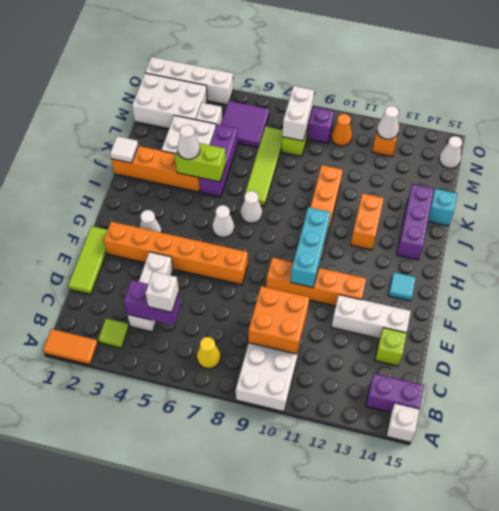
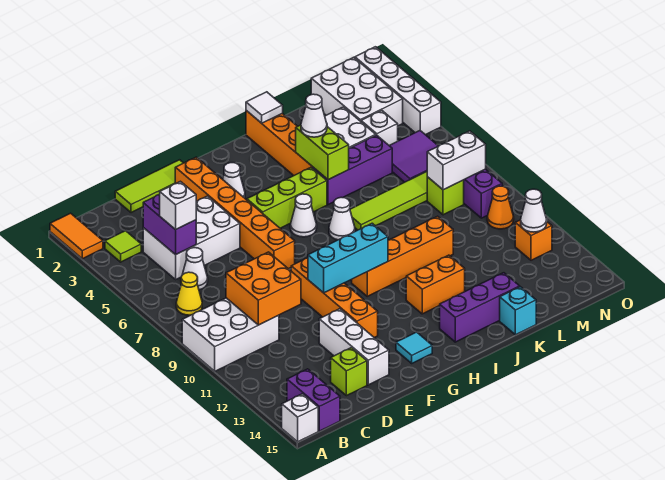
white 1x3 brick [127,252,173,332] -> white 2x3 brick [143,196,240,279]
none -> lime 1x3 brick [247,167,327,228]
white 1x1 cone [439,136,462,168] -> white 1x1 cone moved to [182,248,208,290]

